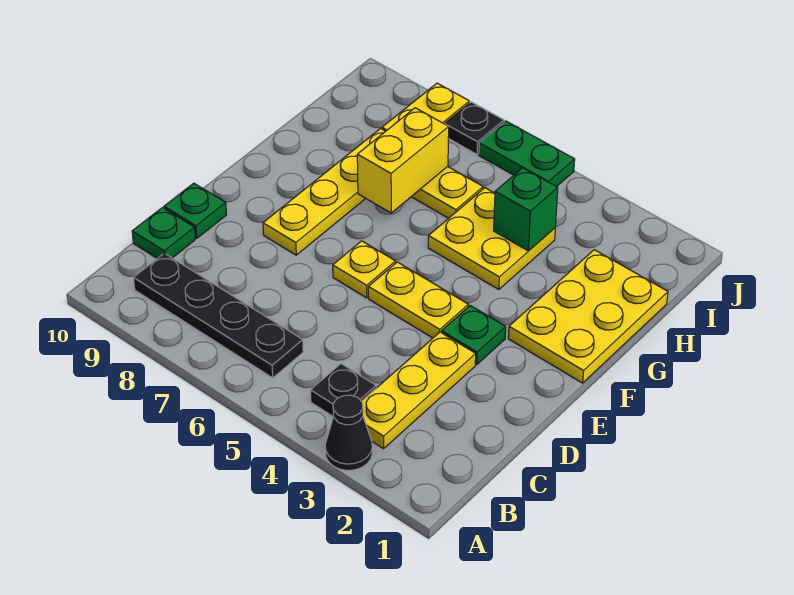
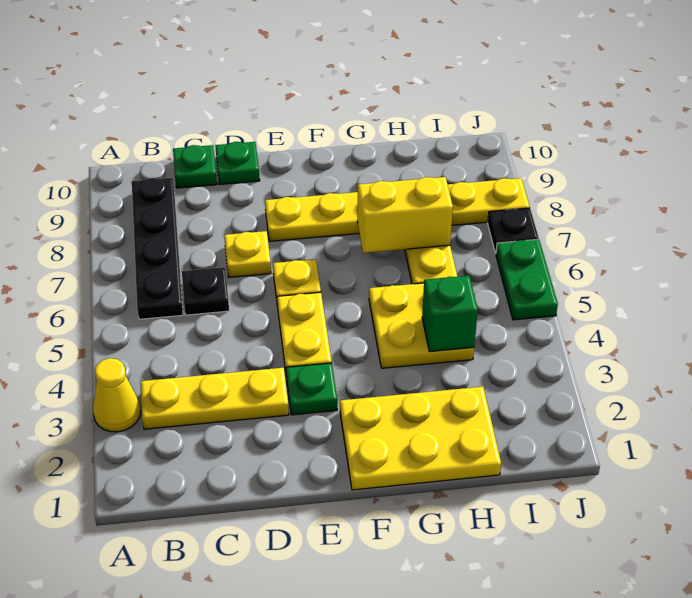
black 1x1 cone [325,395,372,470] -> yellow 1x1 cone [93,358,141,432]
black 1x1 plate [311,364,376,416] -> black 1x1 plate moved to [182,267,229,315]
none -> yellow 1x1 plate [224,231,271,277]

